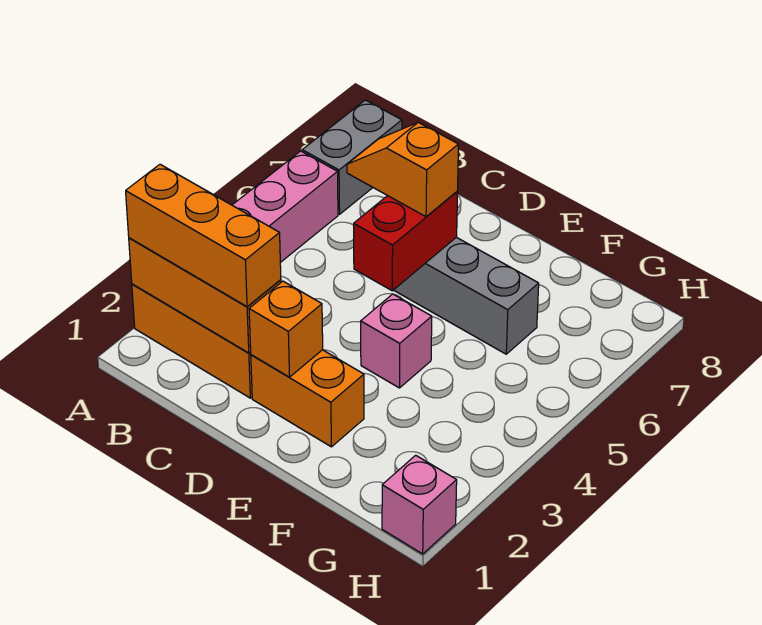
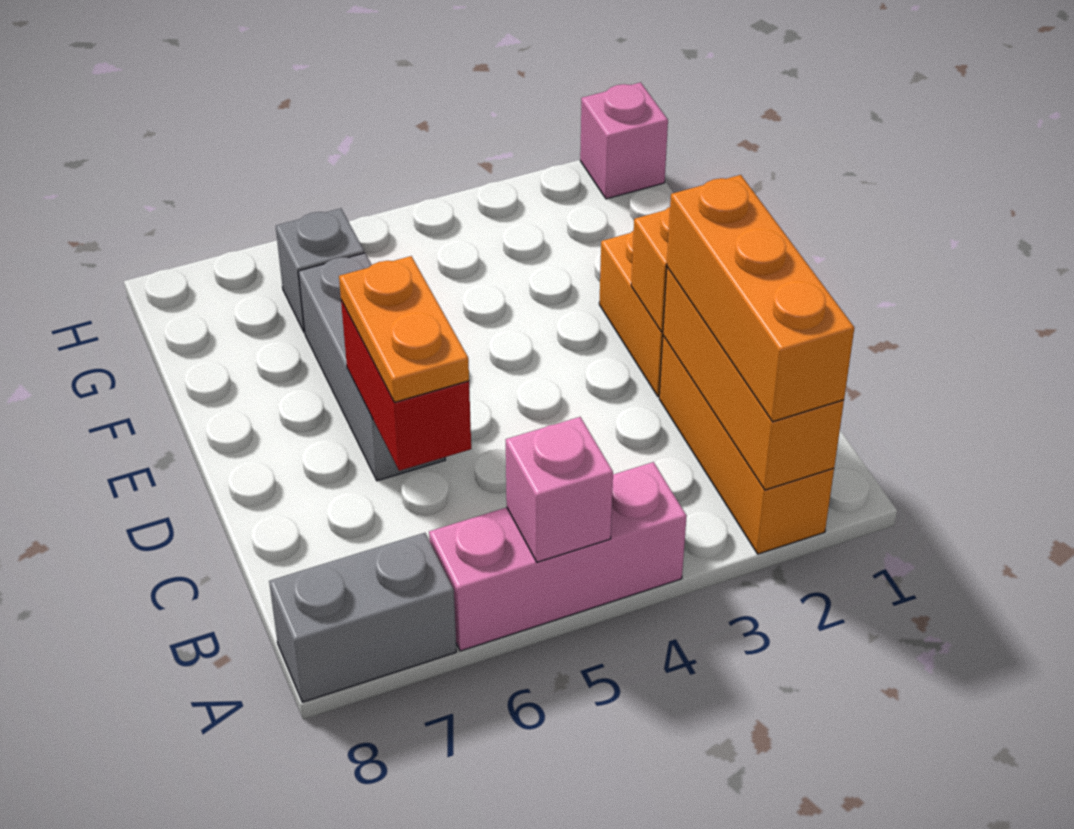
orange 1x2 slope [347,122,458,217] -> orange 1x2 plate [339,256,469,402]
red 1x2 brick [354,192,458,291] -> red 1x2 brick turned to [341,300,471,471]
pink 1x1 brick [361,294,432,388] -> pink 1x1 brick moved to [506,417,613,562]
none -> grey 1x1 brick [276,208,364,332]

